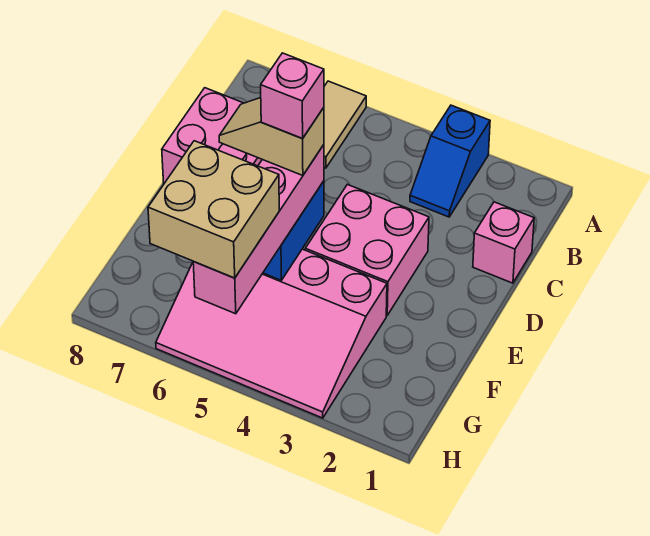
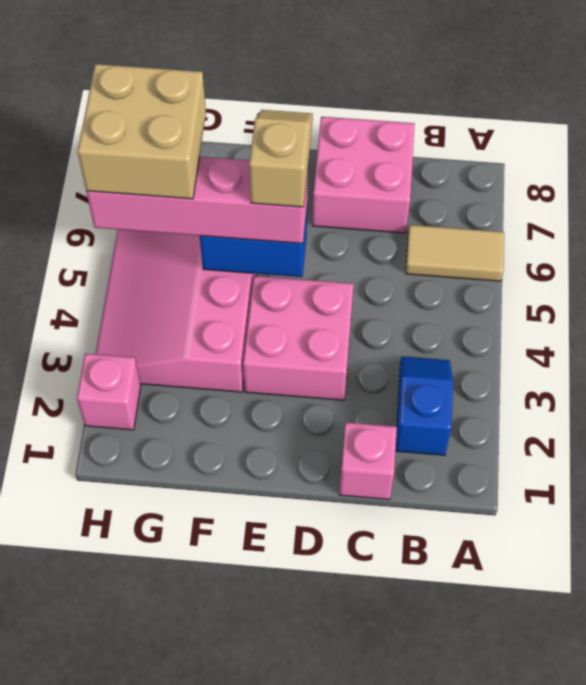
blue 1x2 slope [410,105,490,217] -> blue 1x2 slope turned to [395,357,453,455]
pink 1x1 brick [261,53,324,139] -> pink 1x1 brick moved to [77,353,141,430]

